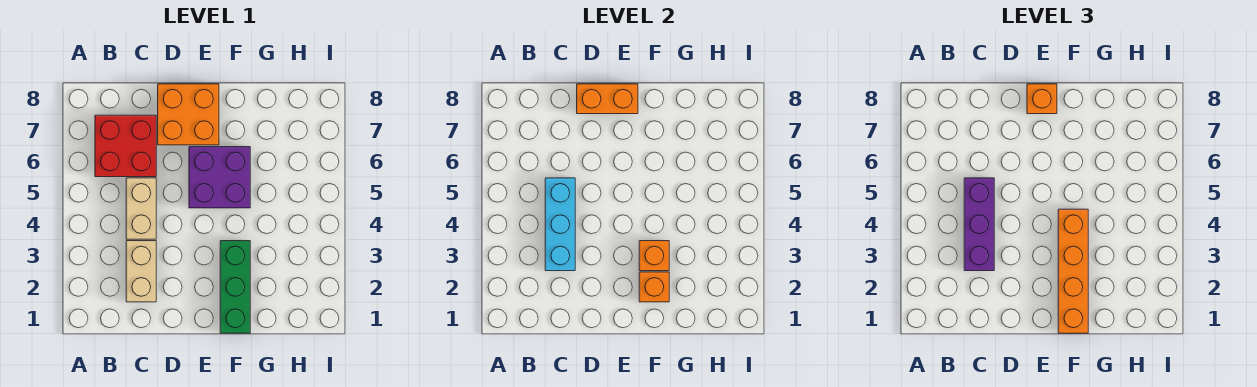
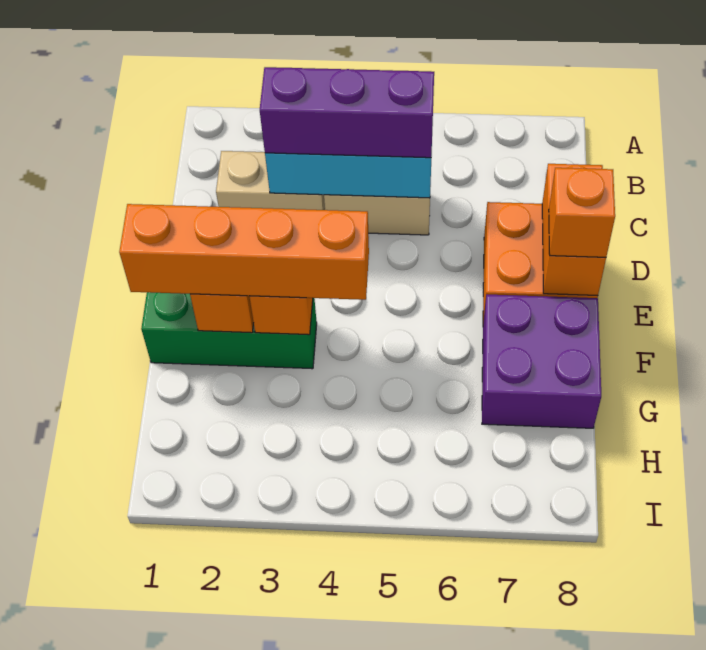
red 2x2 brick [95,115,156,177] -> none
purple 2x2 brick [189,147,250,208] -> purple 2x2 brick moved to [482,295,601,428]

